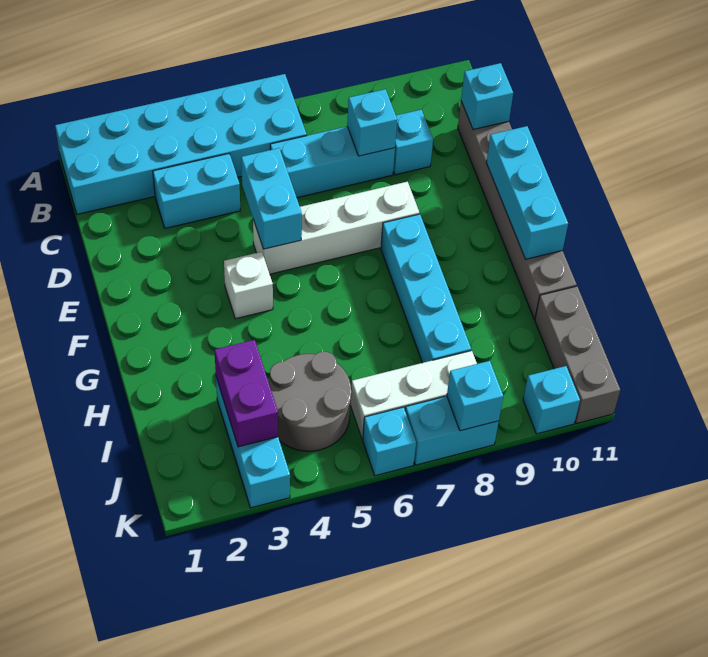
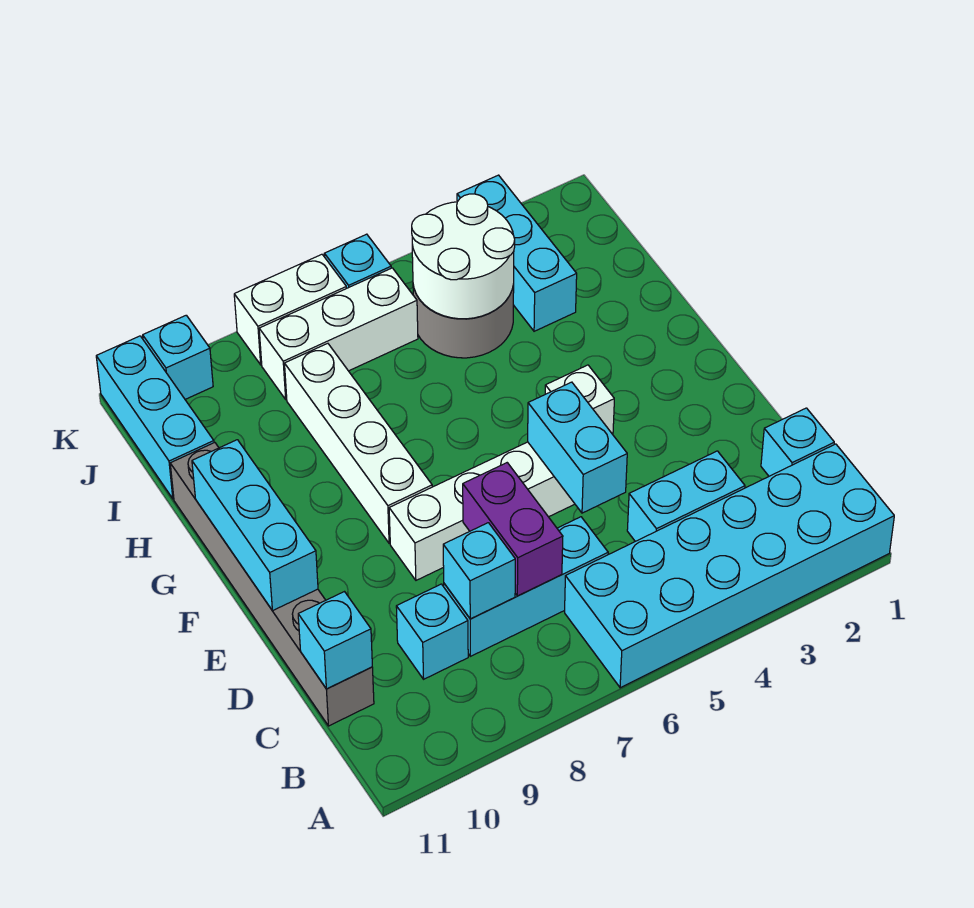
cyan 1x4 brick [381,214,471,363] -> white 1x4 brick [285,343,432,543]
purple 1x2 brick [214,340,278,447] -> purple 1x2 brick moved to [463,463,563,596]
none -> white 2x2 round brick [412,194,515,319]
grey 1x3 brick [535,286,620,424] -> cyan 1x3 brick [96,336,214,499]
cyan 1x2 brick [405,396,499,465] -> white 1x2 brick [234,254,346,365]
cyan 1x1 brick [447,361,503,431] -> cyan 1x1 brick moved to [761,408,834,476]

